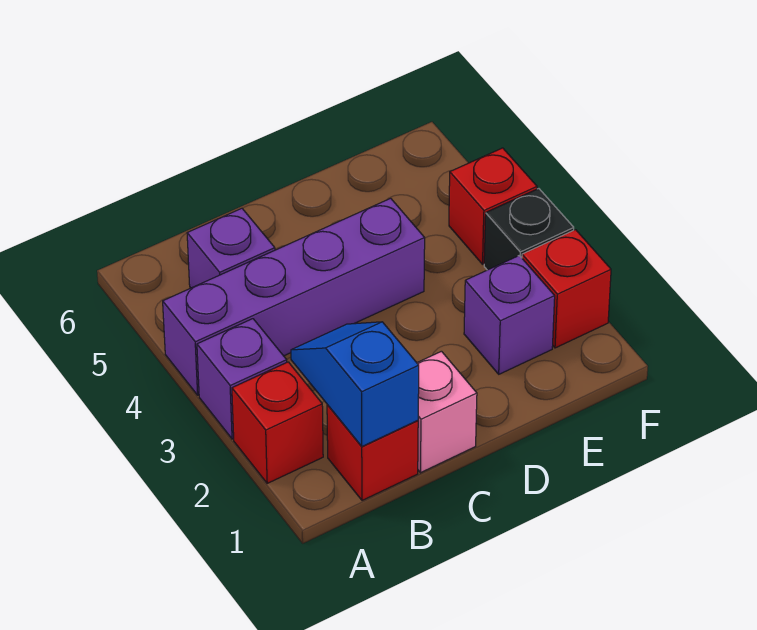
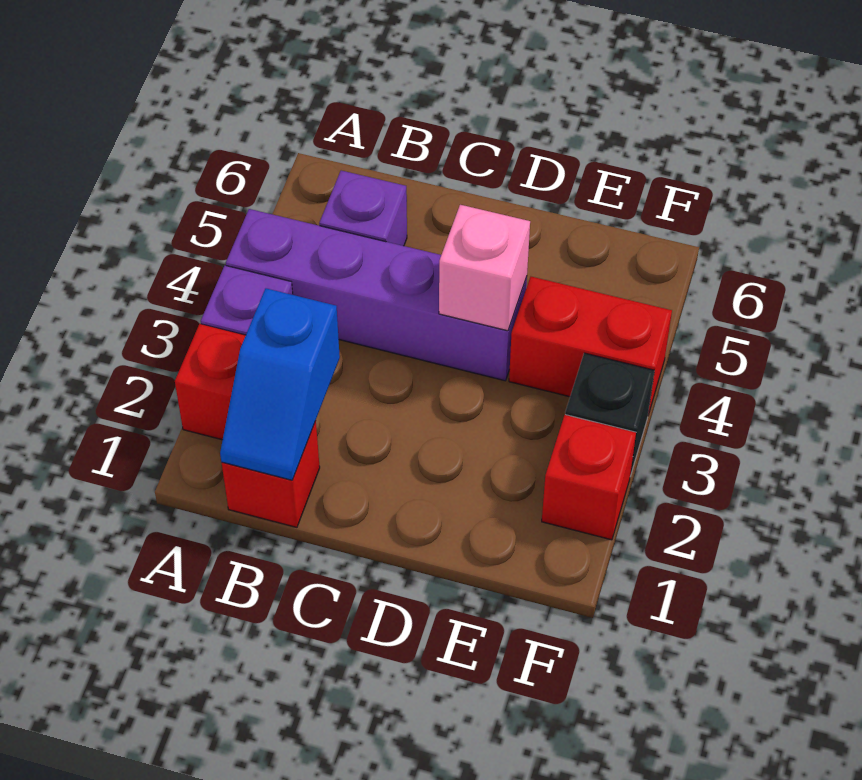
blue 1x2 slope [291,322,419,446] -> blue 1x2 slope turned to [220,288,340,480]
pink 1x1 brick [417,351,477,473] -> pink 1x1 brick moved to [439,205,530,331]
purple 1x1 brick [464,256,555,374] -> none
red 1x1 brick [449,148,537,264] -> red 1x2 brick [509,277,672,415]

